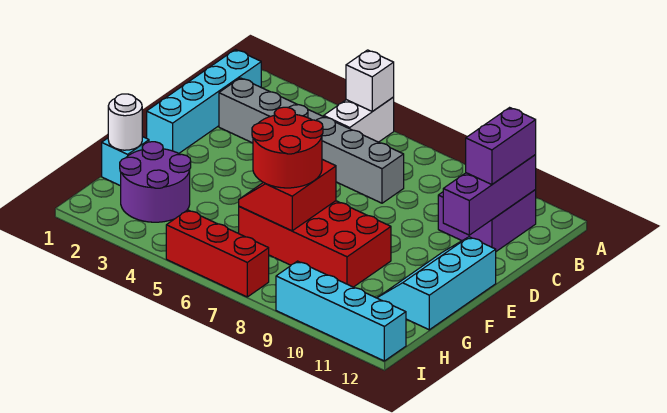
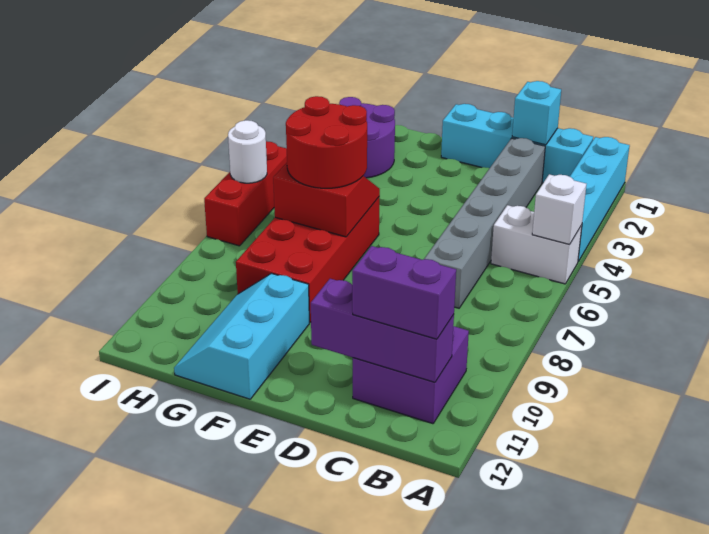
cyan 2x3 slope [377,237,496,330] -> cyan 2x3 slope turned to [174,273,309,399]
cyan 1x1 brick [102,137,149,186] -> cyan 1x1 brick moved to [512,81,561,145]
white 1x1 round brick [108,94,142,150] -> white 1x1 round brick moved to [228,120,267,183]
cyan 1x4 brick [276,261,406,361] -> cyan 1x4 brick moved to [570,137,630,262]

